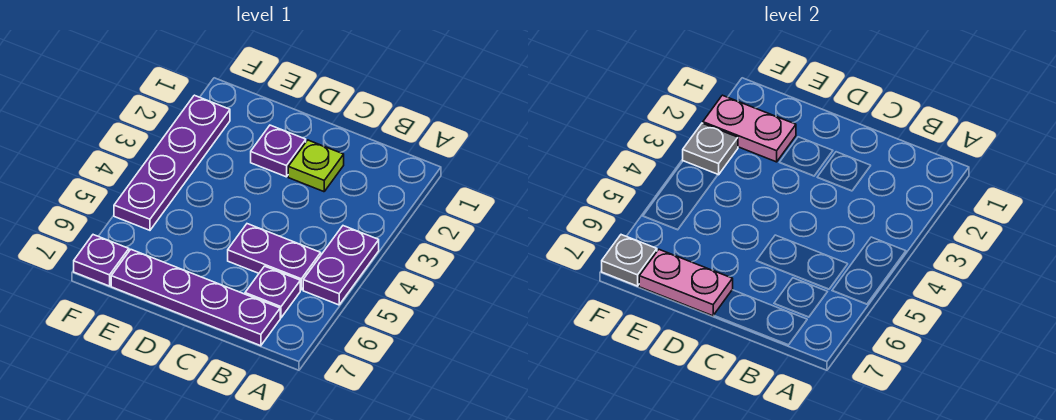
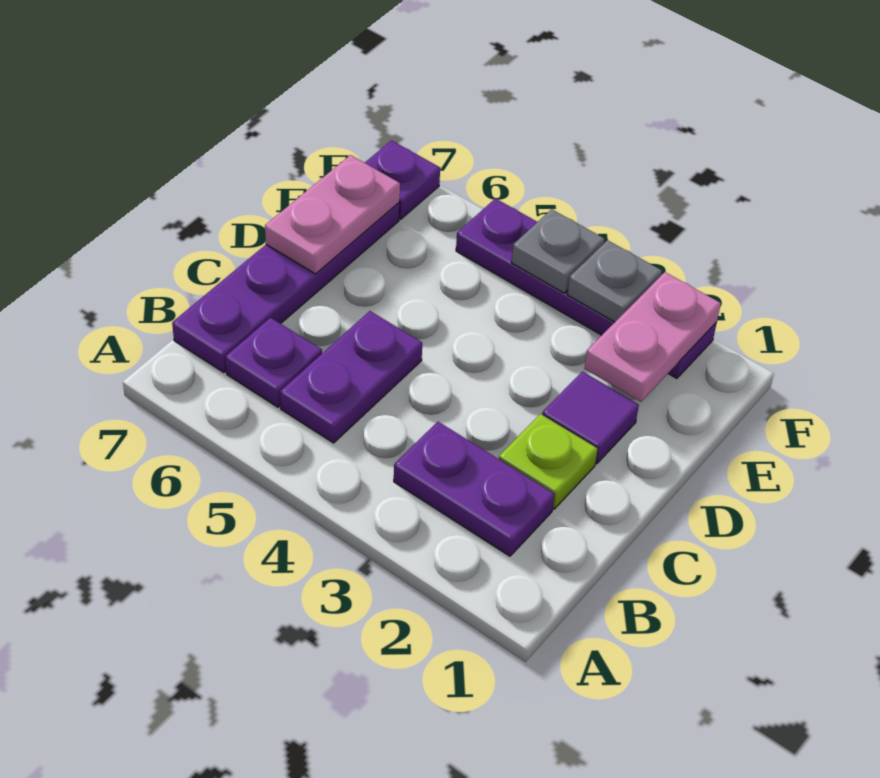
purple 1x2 plate [303,226,379,305] -> purple 1x2 plate moved to [394,422,555,556]
purple 1x1 plate [251,125,306,177] -> purple 1x1 tile [542,372,639,464]
grey 1x1 plate [602,235,657,286] -> grey 1x1 plate moved to [512,209,605,293]

